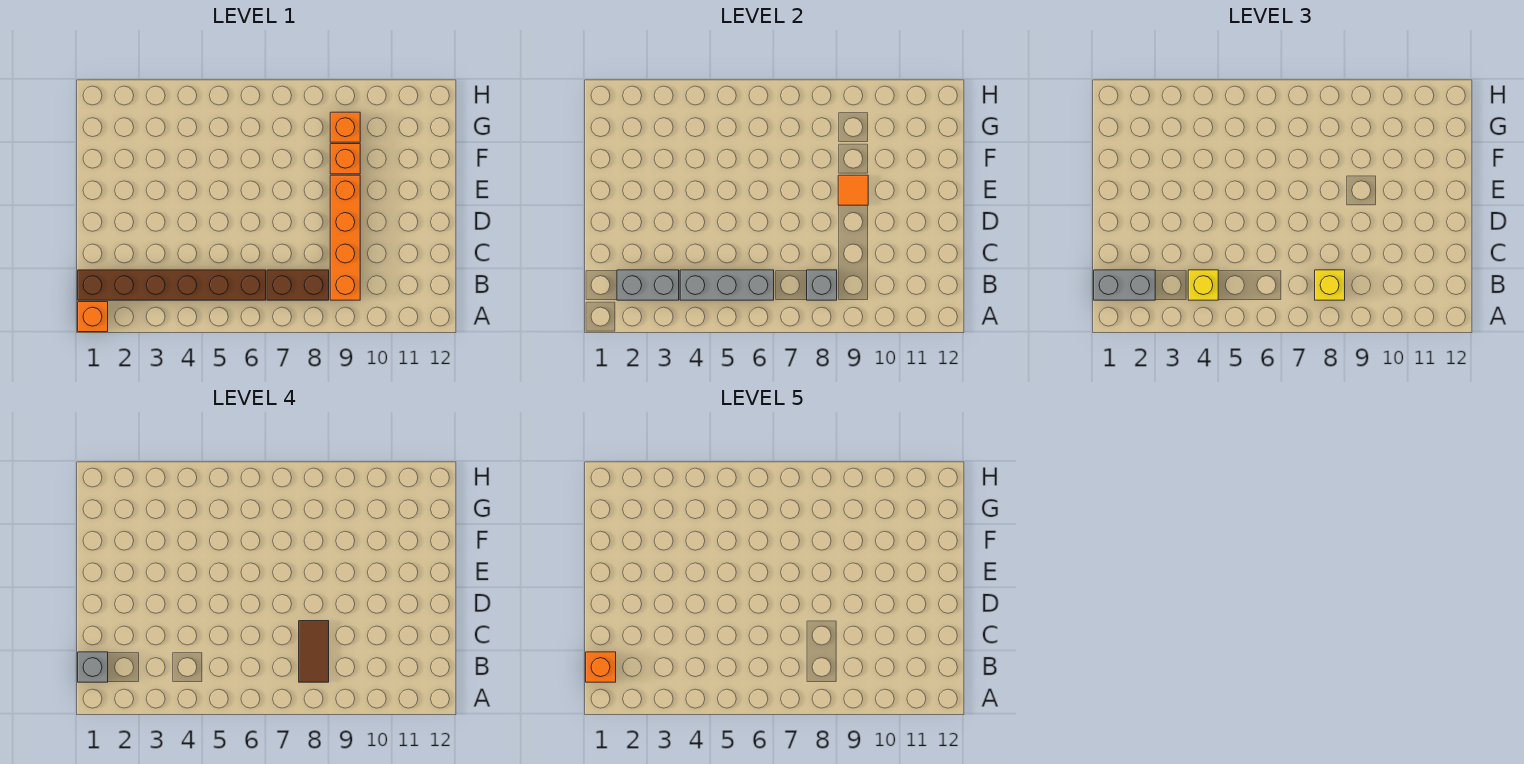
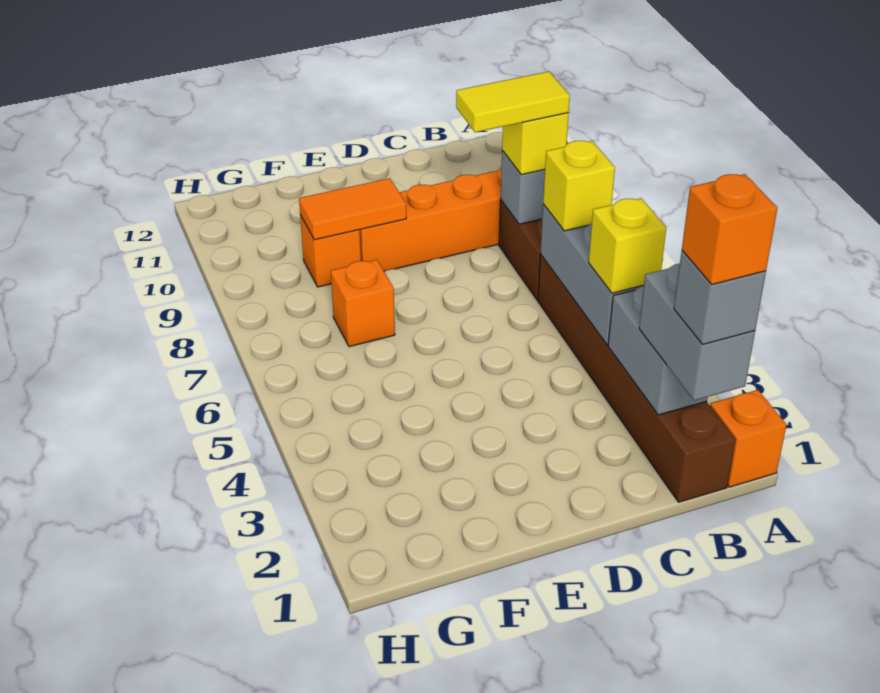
none -> yellow 1x1 brick [543,141,615,231]
brown 1x2 tile [299,621,329,682] -> yellow 1x2 tile [456,72,570,132]
orange 1x1 tile [838,175,868,205] -> orange 1x2 tile [299,178,406,240]
orange 1x1 brick [330,112,360,142] -> orange 1x1 brick moved to [331,260,395,347]

